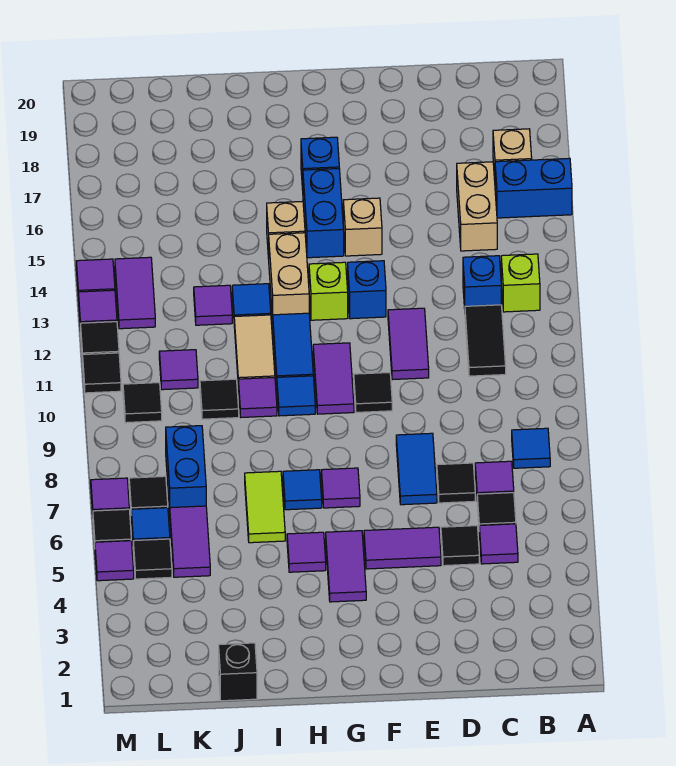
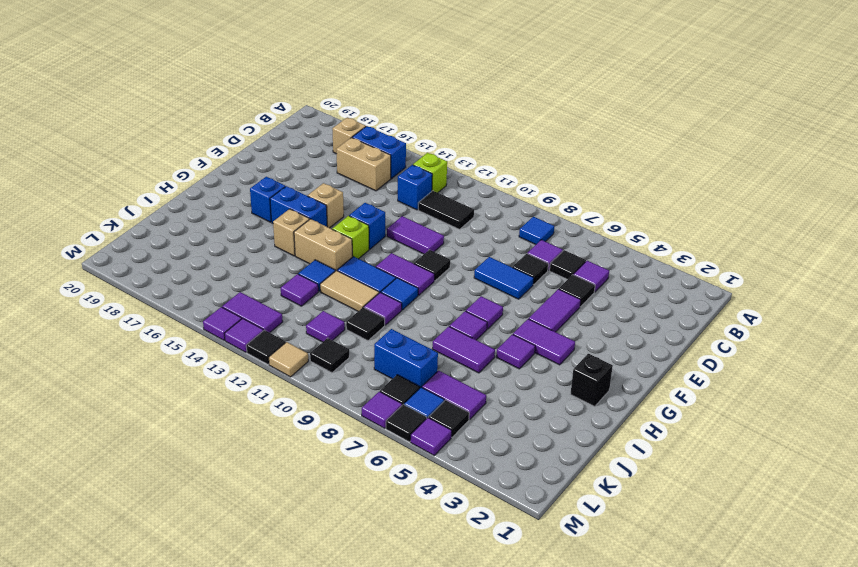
blue 1x2 brick [495,158,572,218] -> blue 1x2 brick turned to [352,126,406,179]
blue 1x1 tile [283,470,322,510] -> purple 1x1 tile [449,311,487,340]
lime 1x2 tile [245,471,285,543] -> purple 1x2 tile [433,327,495,373]
black 1x1 brick [219,643,257,701] -> black 1x1 brick moved to [571,354,613,406]
black 1x1 tile [83,353,121,393] -> tan 1x1 tile [269,342,308,377]

